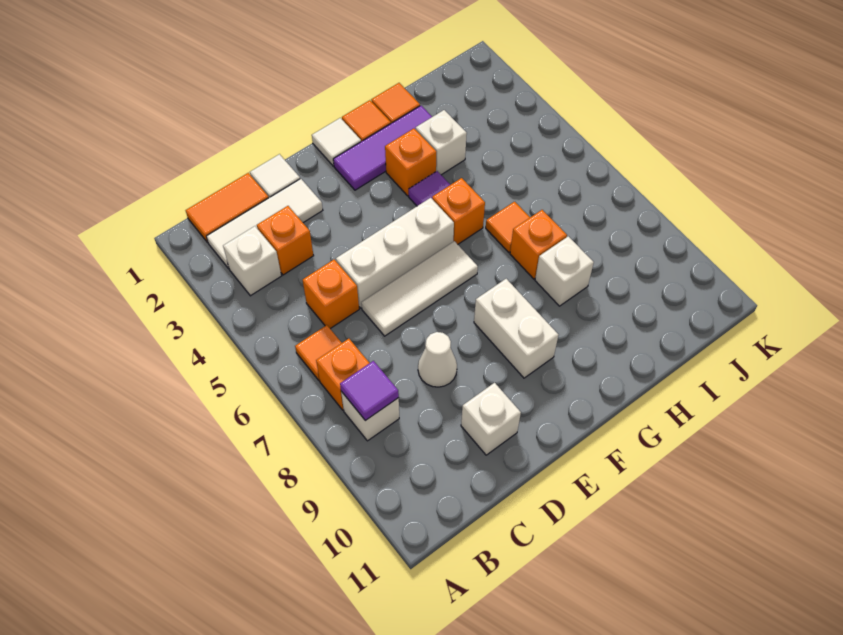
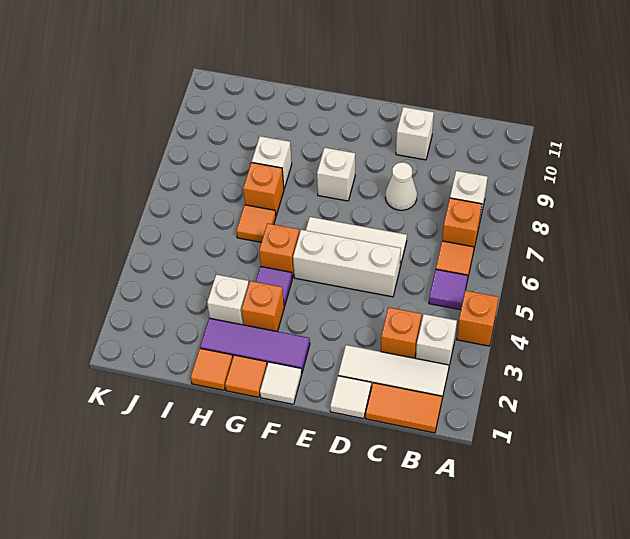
purple 1x1 tile [340,361,399,421] -> purple 1x1 tile moved to [429,269,468,310]
orange 1x1 brick [303,260,359,329] -> orange 1x1 brick moved to [457,291,499,346]
white 1x2 brick [474,279,559,378] -> white 1x1 brick [317,148,355,201]

